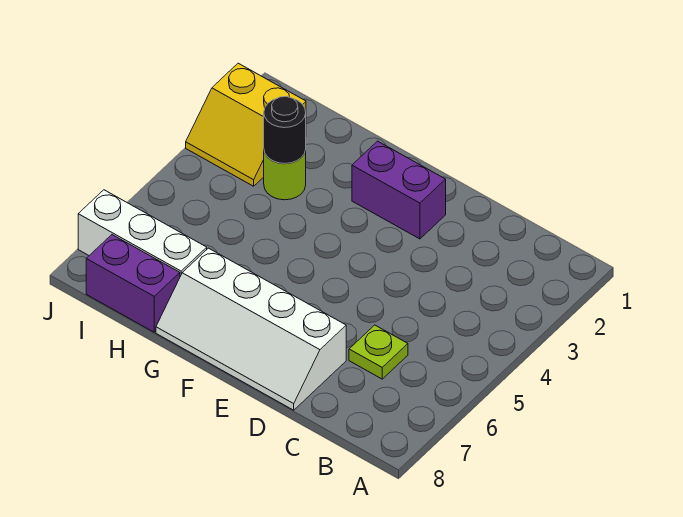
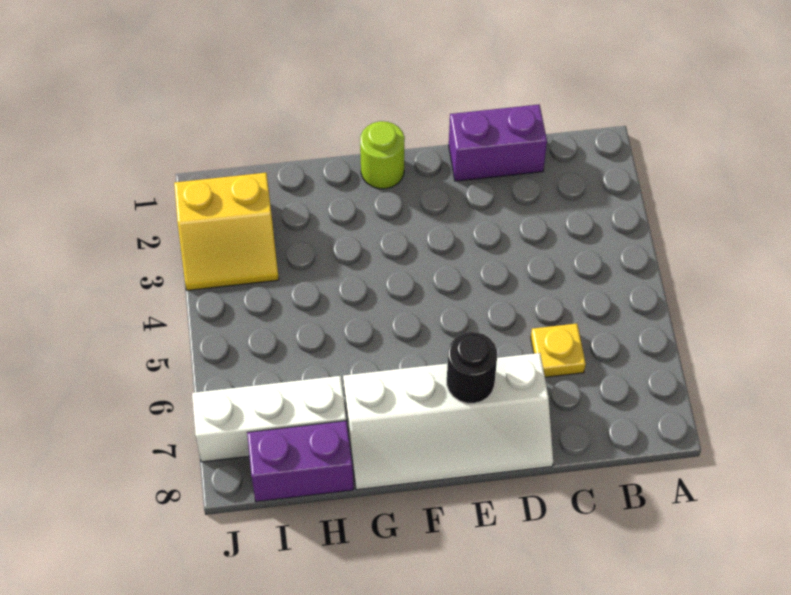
lime 1x1 plate [349,325,408,379] -> yellow 1x1 plate [531,324,586,377]
purple 1x2 brick [352,141,446,239] -> purple 1x2 brick moved to [449,105,547,181]
lime 1x1 round brick [264,150,306,200] -> lime 1x1 round brick moved to [360,121,405,189]
black 1x1 round brick [264,97,306,164] -> black 1x1 round brick moved to [447,332,497,403]

